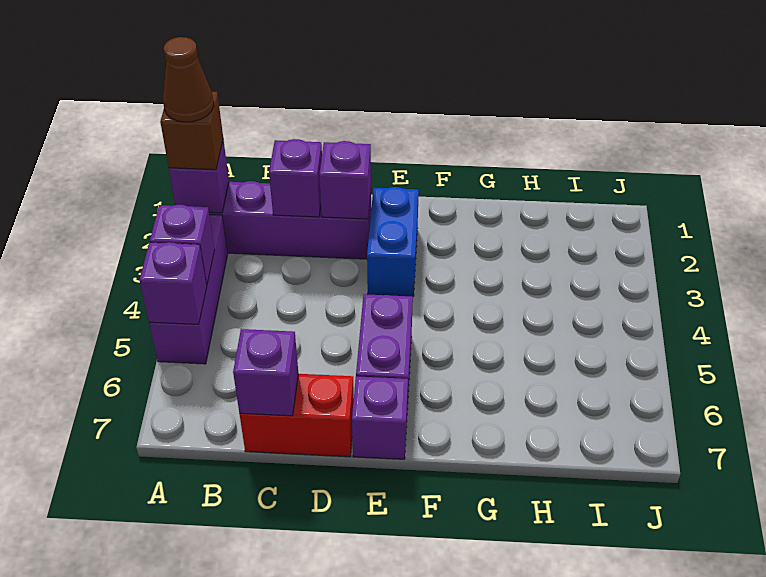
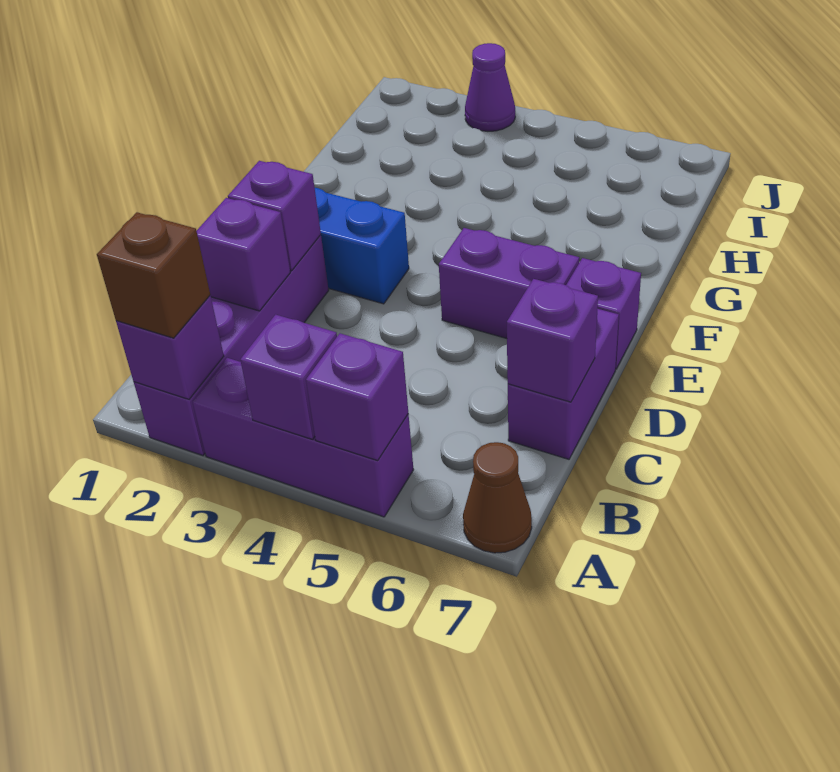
brown 1x1 cone [163,37,214,122] -> brown 1x1 cone moved to [463,442,532,553]
red 1x2 brick [240,374,354,457] -> purple 1x2 brick [508,309,619,459]
none -> purple 1x1 cone [465,43,515,131]

